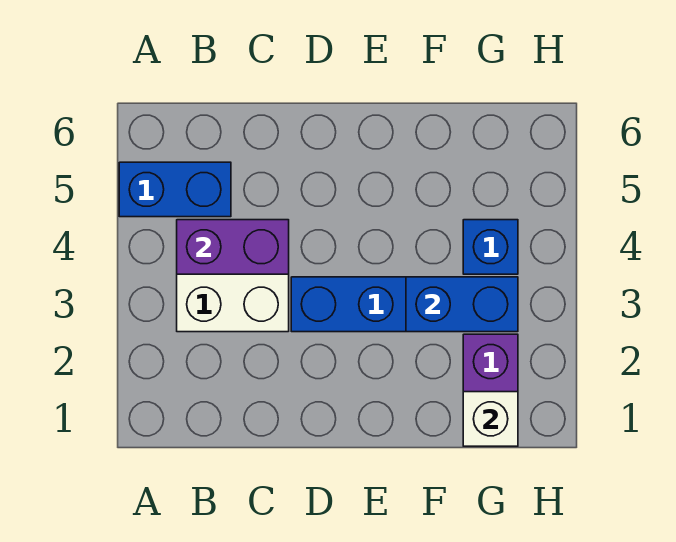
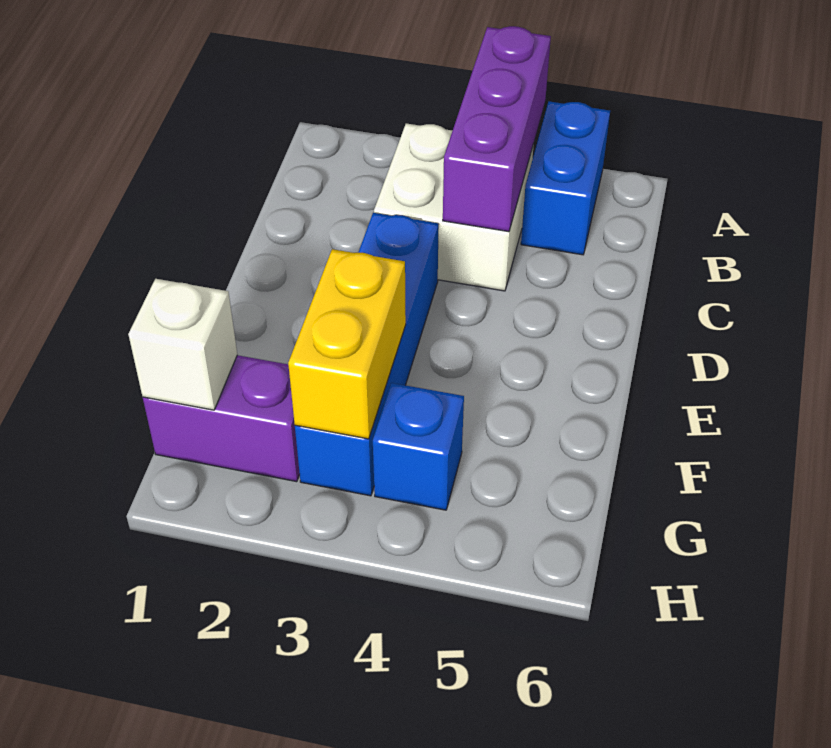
purple 1x2 brick [177,220,289,274] -> purple 1x3 brick [443,26,551,232]
blue 1x2 brick [406,277,518,332] -> yellow 1x2 brick [288,249,406,439]

